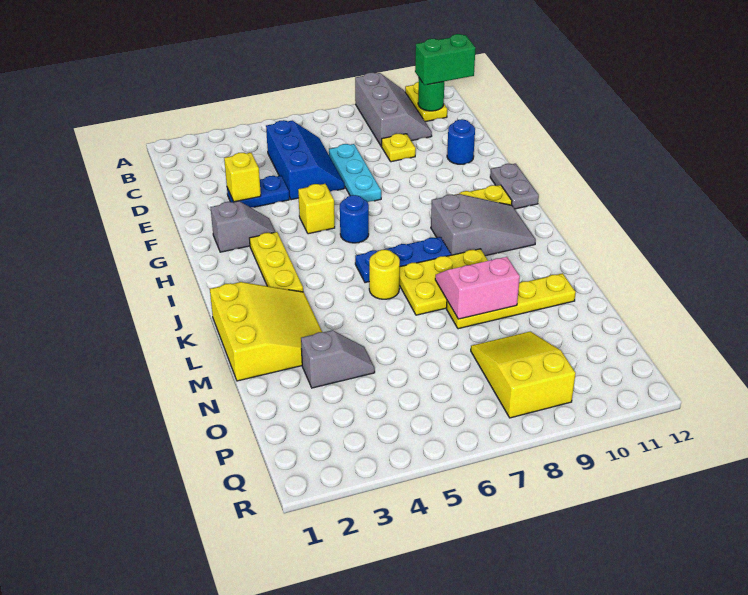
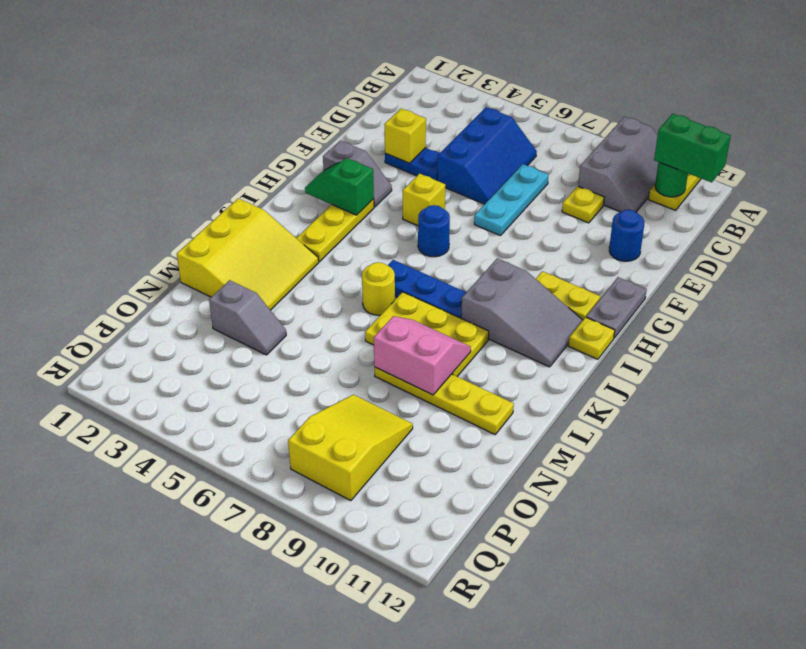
none -> green 1x2 slope [305,158,374,215]
none -> yellow 1x1 plate [569,317,615,359]

